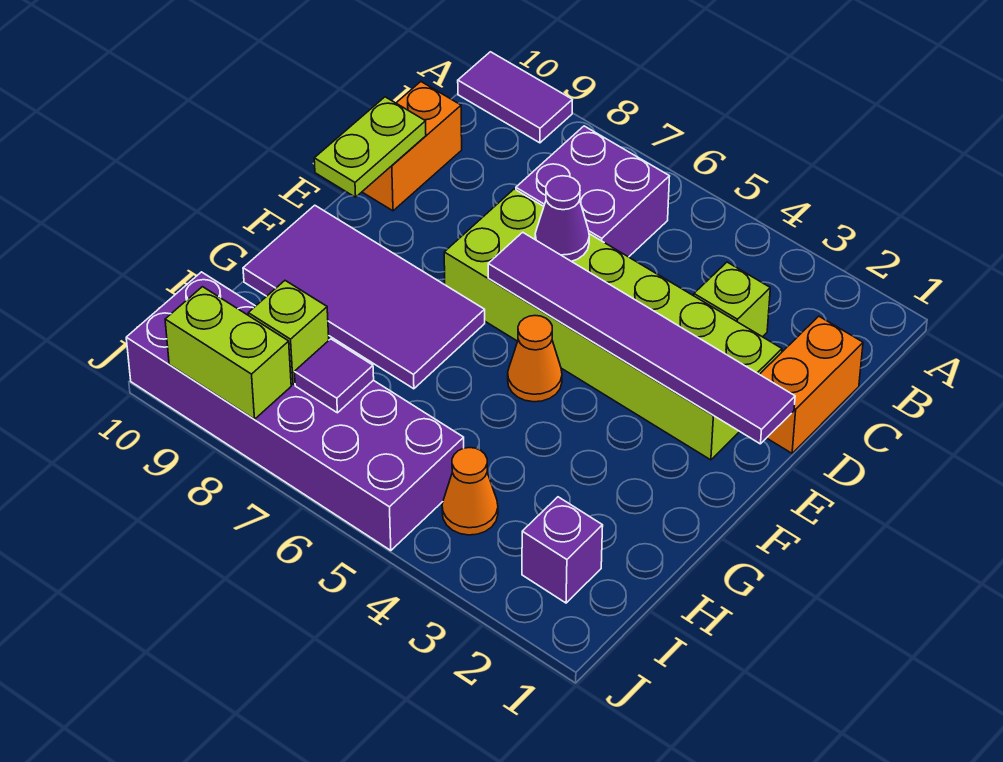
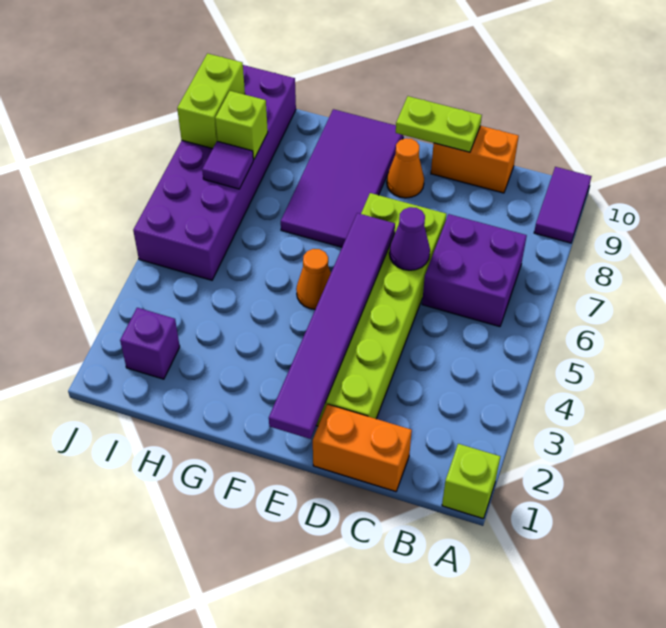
lime 1x1 brick [694,262,770,337] -> lime 1x1 brick moved to [442,444,500,519]
orange 1x1 cone [442,448,498,535] -> orange 1x1 cone moved to [387,138,424,198]

